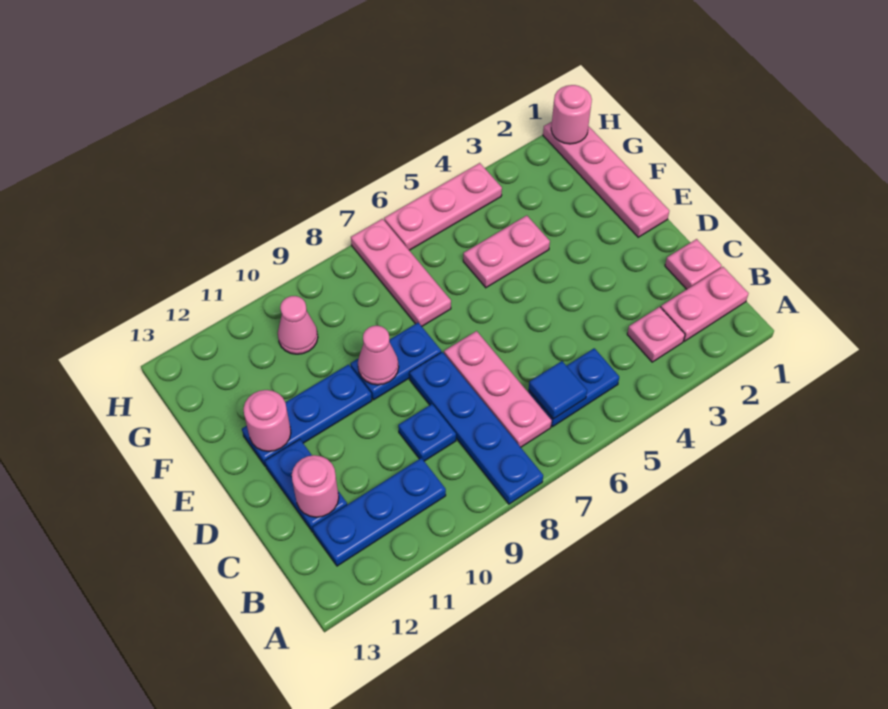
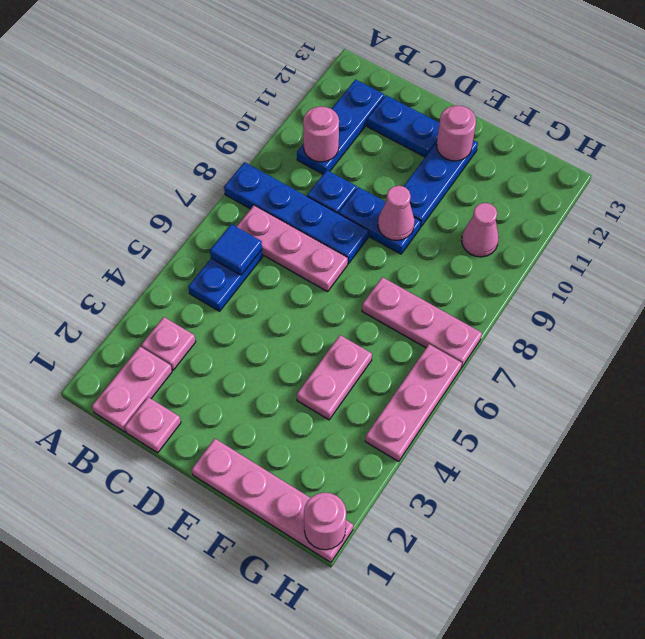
pink 1x1 round brick [292,455,339,517] -> pink 1x1 round brick moved to [303,106,339,162]
blue 1x2 plate [350,323,441,400] -> blue 1x2 plate turned to [339,187,421,254]

